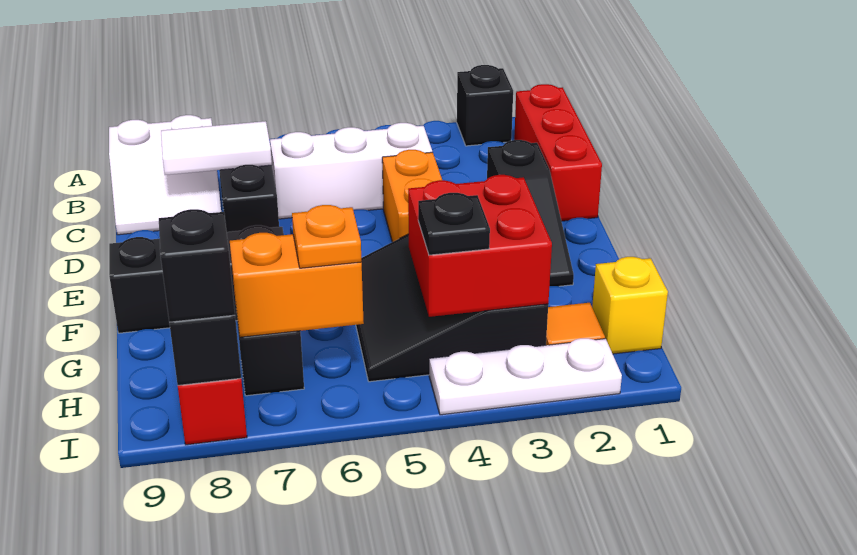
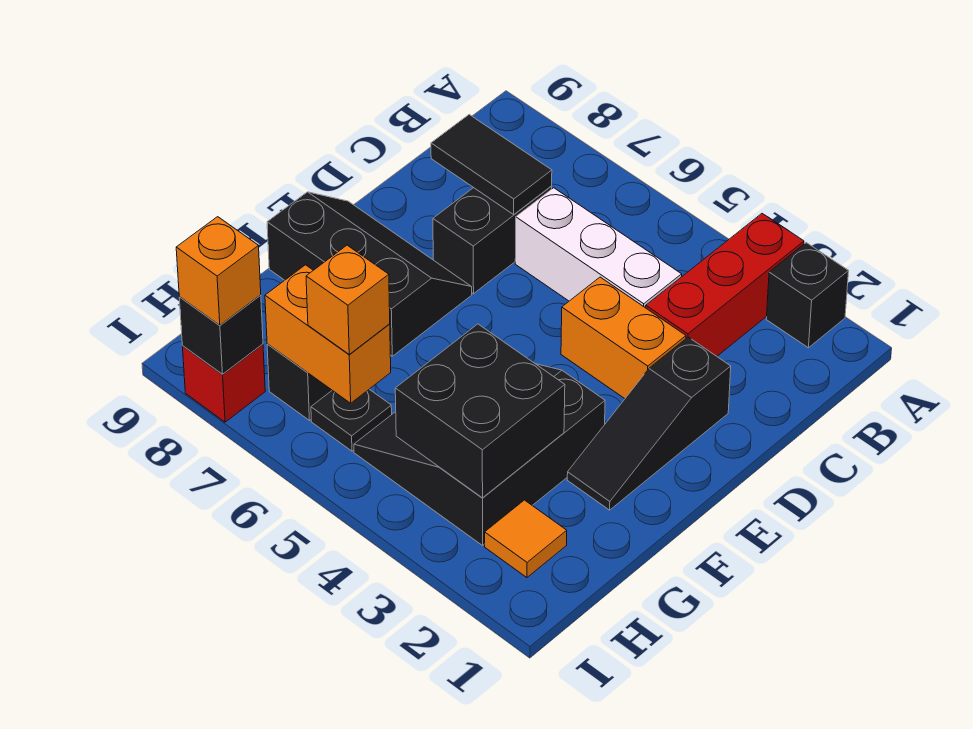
red 1x3 brick [514,84,602,221] -> red 1x3 brick moved to [646,214,804,356]
white 2x2 slope [109,115,221,235] -> none
white 1x2 tile [161,121,272,175] -> black 1x2 tile [431,115,552,214]
orange 1x2 brick [382,150,442,242] -> orange 1x2 brick turned to [561,277,686,399]
red 2x2 brick [408,175,552,317] -> black 2x2 brick [395,324,565,498]
yellow 1x1 brick [592,257,668,354] -> none
black 1x1 plate [418,193,490,255] -> black 1x1 plate moved to [311,389,392,451]
orange 1x1 plate [292,205,362,268] -> orange 1x1 brick [306,245,390,354]
white 1x3 plate [429,338,622,415] -> none
black 1x1 brick [159,209,235,322] -> orange 1x1 brick [176,217,261,325]

